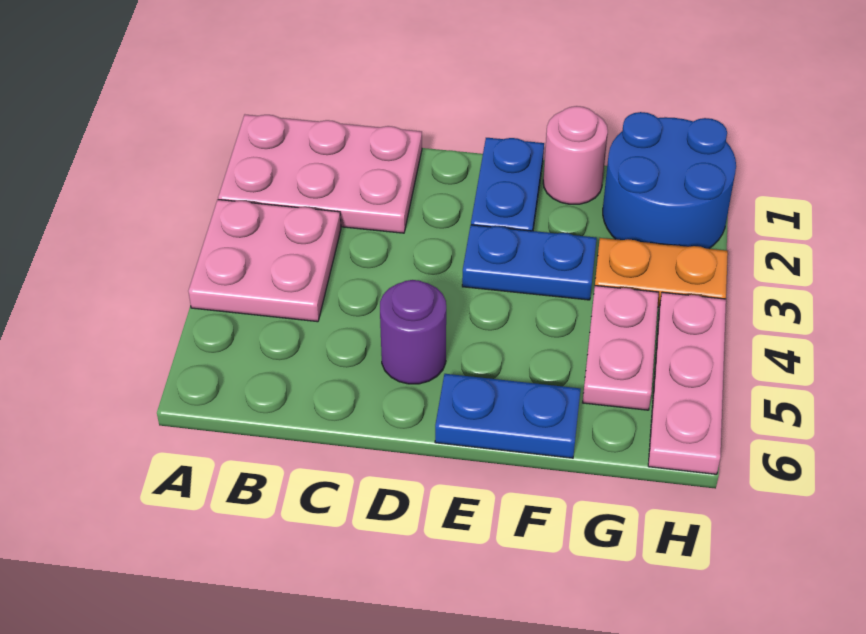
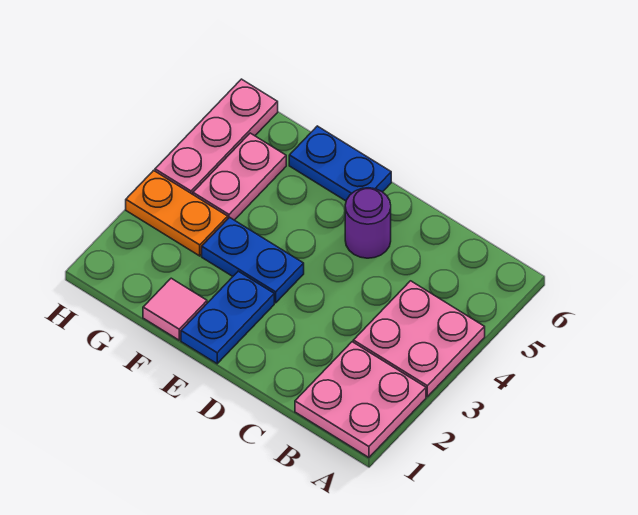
pink 2x3 plate [218,115,422,233] -> pink 2x2 plate [295,342,426,458]
pink 1x1 round brick [543,106,608,204] -> pink 1x1 tile [143,278,207,340]
blue 2x2 round brick [603,112,736,249] -> none

